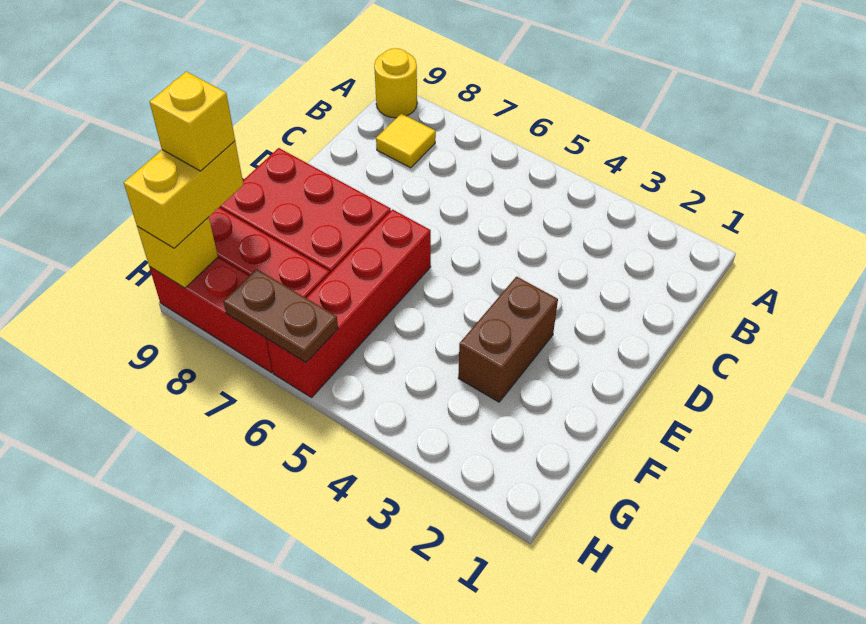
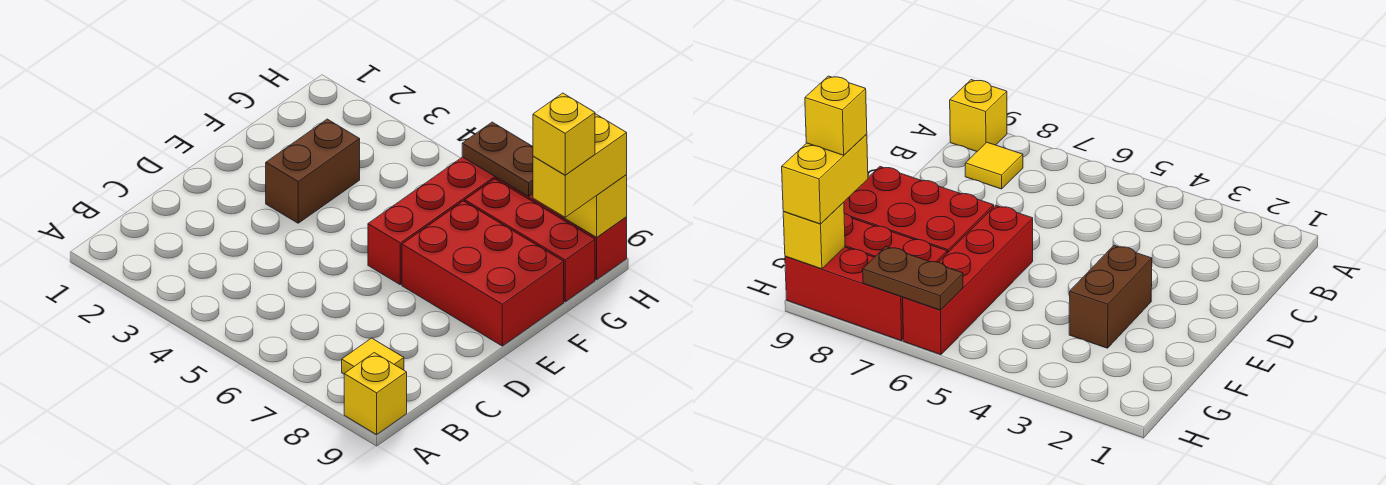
yellow 1x1 round brick [374,48,417,118] -> yellow 1x1 brick [344,353,407,435]

